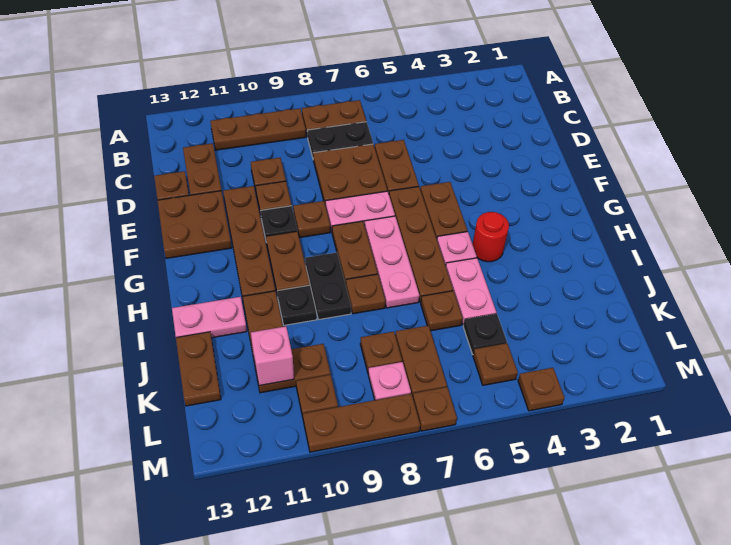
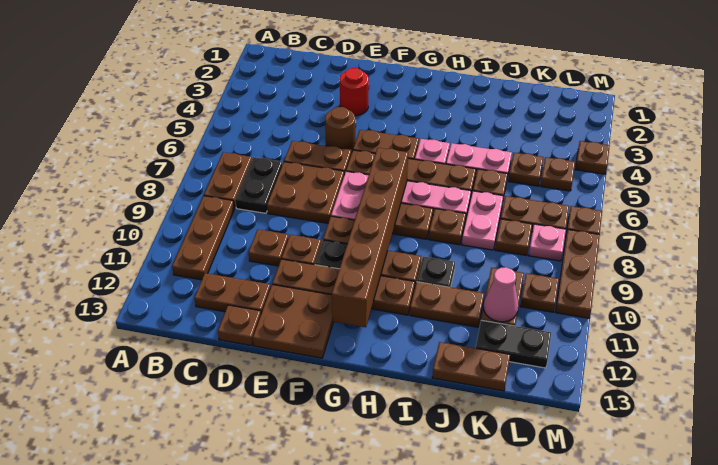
none -> brown 1x1 round brick [325,107,355,152]
none -> brown 1x6 brick [332,148,408,327]
red 1x1 round brick [472,212,509,262] -> red 1x1 round brick moved to [340,68,369,116]
black 1x2 plate [305,253,351,320] -> black 1x2 plate moved to [476,320,551,368]
pink 1x2 plate [172,297,247,338] -> pink 1x2 plate moved to [462,191,503,250]
black 1x1 plate [463,314,507,354] -> brown 1x1 plate [509,153,543,186]
pink 1x1 brick [251,326,294,386] -> pink 1x1 cone [484,267,518,322]

